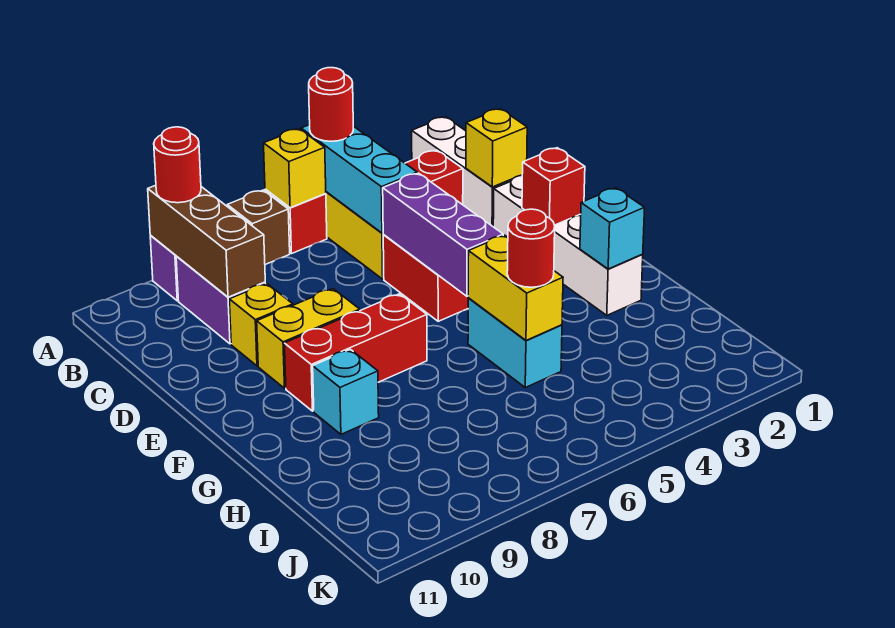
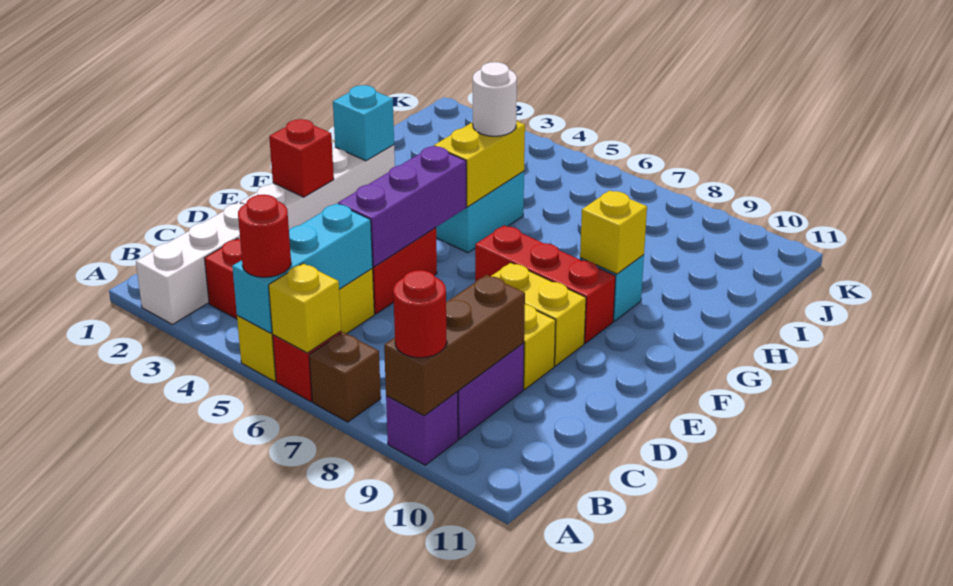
yellow 1x1 brick [466,109,527,187] -> yellow 1x1 brick moved to [580,190,647,274]
red 1x1 round brick [507,209,555,287] -> white 1x1 round brick [473,62,517,136]

